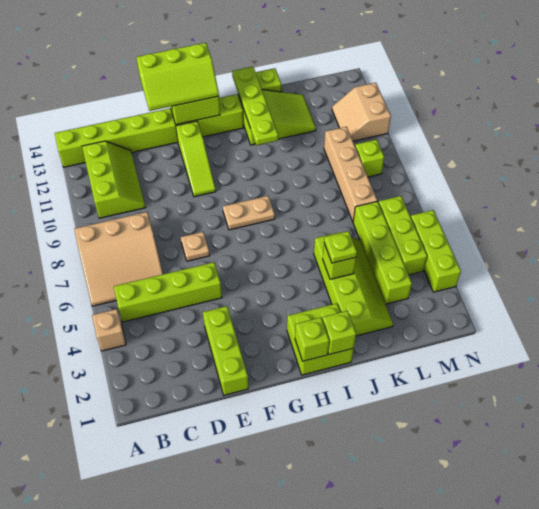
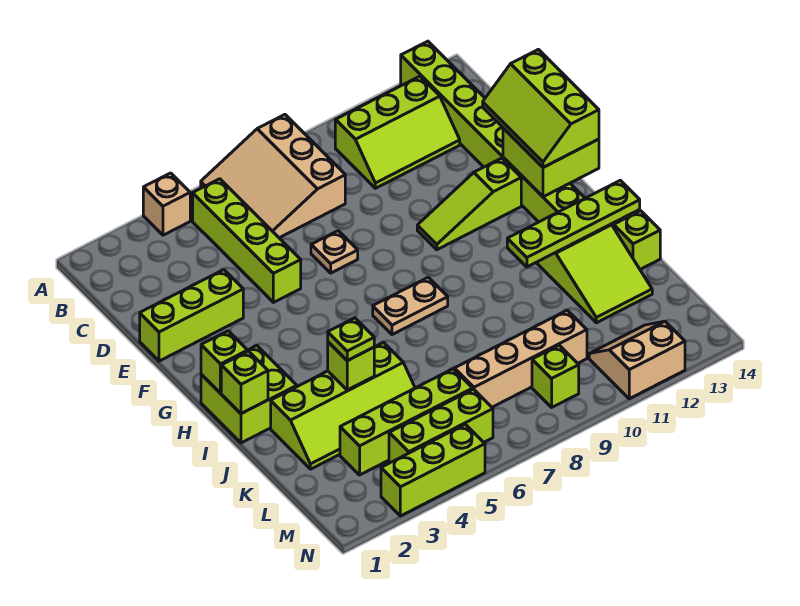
tan 1x2 plate [223,196,275,230] -> tan 1x2 plate turned to [373,277,448,335]

